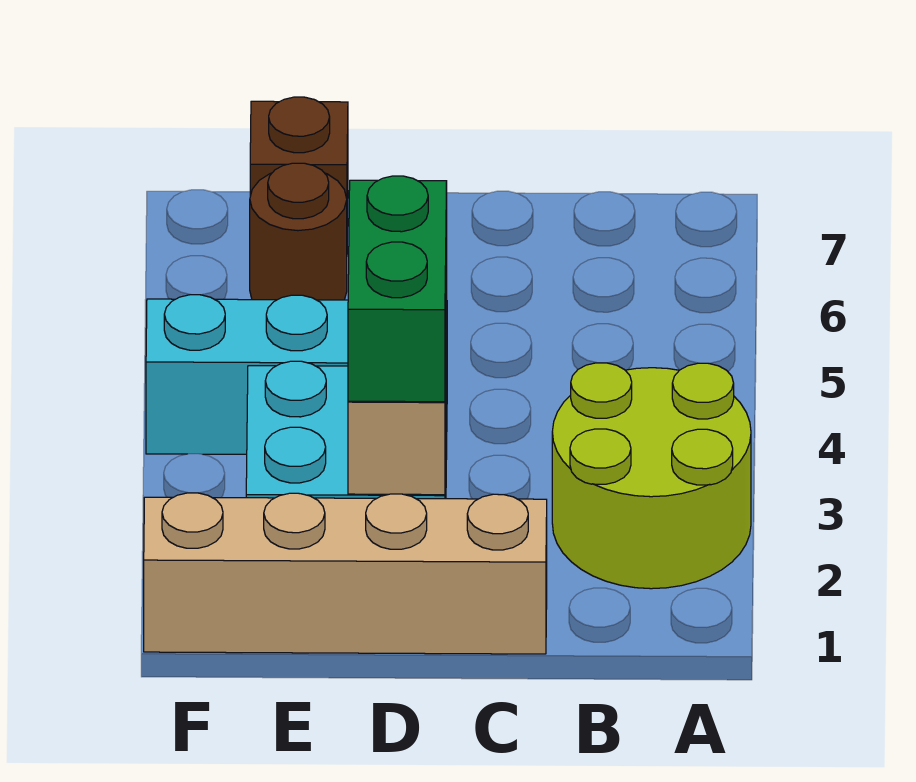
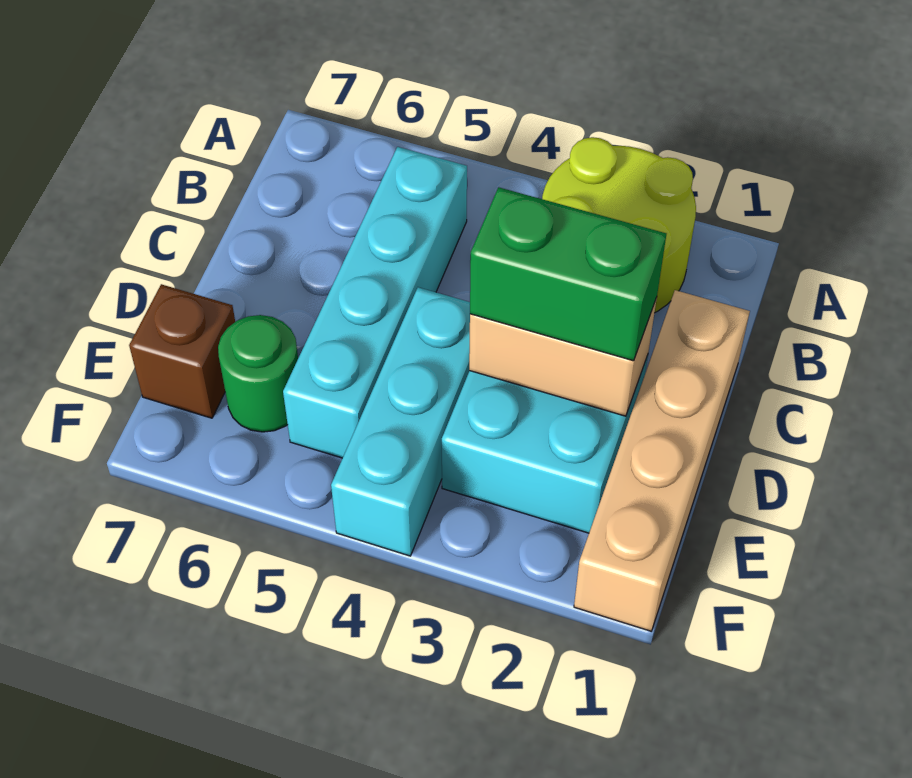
none -> cyan 1x4 brick [283,147,467,458]
brown 1x1 round brick [250,163,347,300] -> green 1x1 round brick [218,315,298,432]

